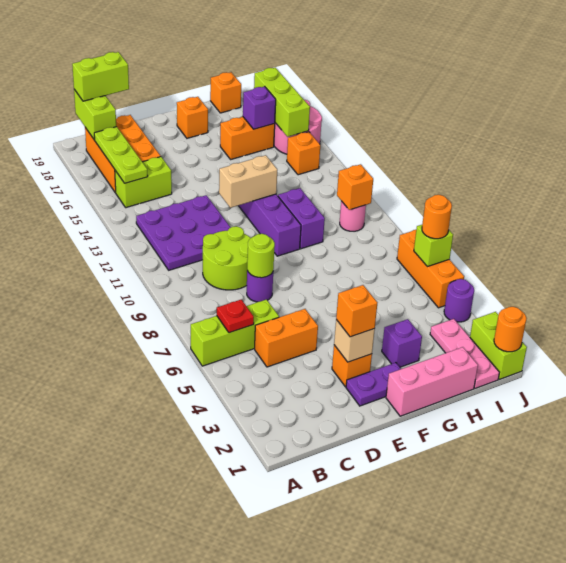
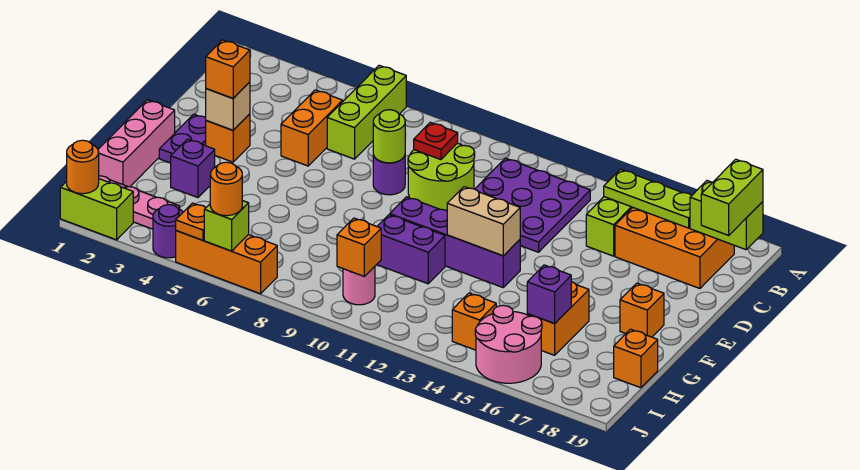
red 1x1 plate [217,300,254,333] -> red 1x1 plate moved to [414,122,458,160]
tan 1x2 brick [219,155,277,208] -> tan 1x2 brick turned to [447,187,520,256]
lime 1x3 brick [254,68,310,137] -> none
none -> orange 1x1 plate [176,203,206,240]

